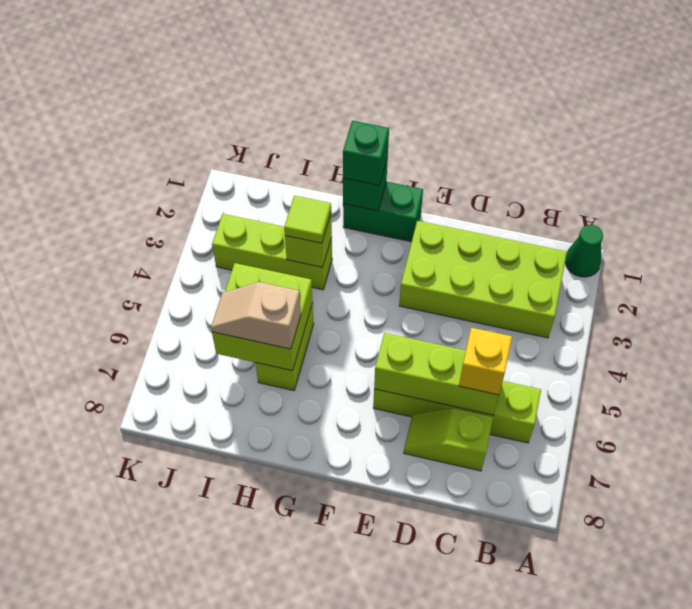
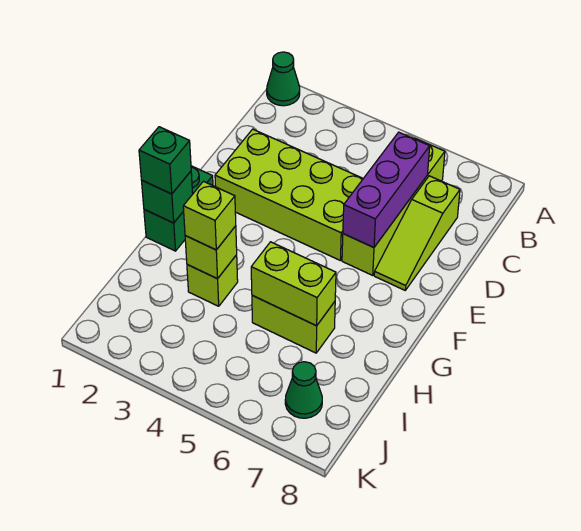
lime 2x4 brick [399,221,567,338] -> lime 2x4 brick turned to [215,129,363,260]
lime 1x3 brick [374,333,499,415] -> purple 1x3 brick [343,132,430,247]
yellow 1x1 brick [459,328,512,395] -> none
lime 1x2 slope [404,408,493,471] -> lime 1x3 slope [374,176,460,290]
lime 1x3 brick [212,214,332,290] -> lime 1x1 brick [187,255,238,306]
lime 1x1 tile [284,196,331,243] -> lime 1x1 brick [183,181,236,250]
lime 2x2 brick [212,263,313,371] -> lime 1x2 brick [251,242,336,326]
tan 1x2 slope [211,282,301,349] -> none
none -> green 1x1 cone [285,362,322,418]

